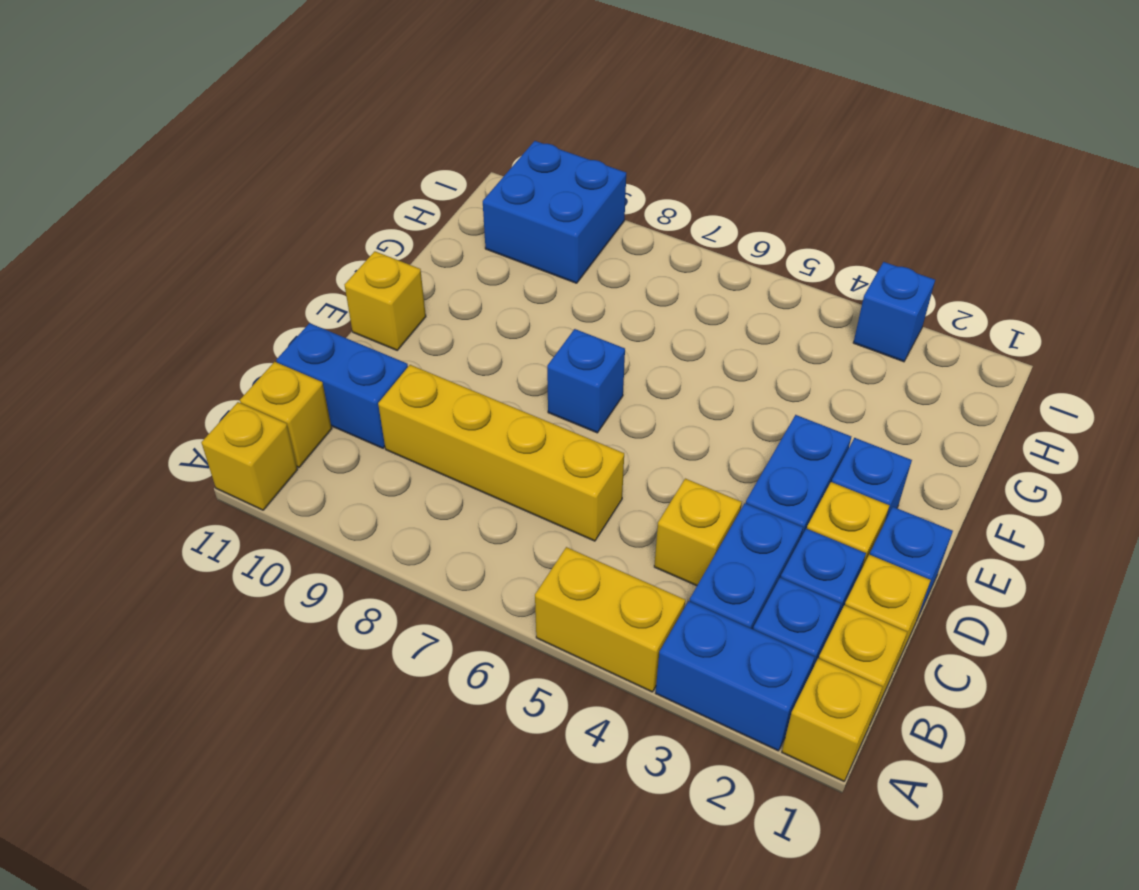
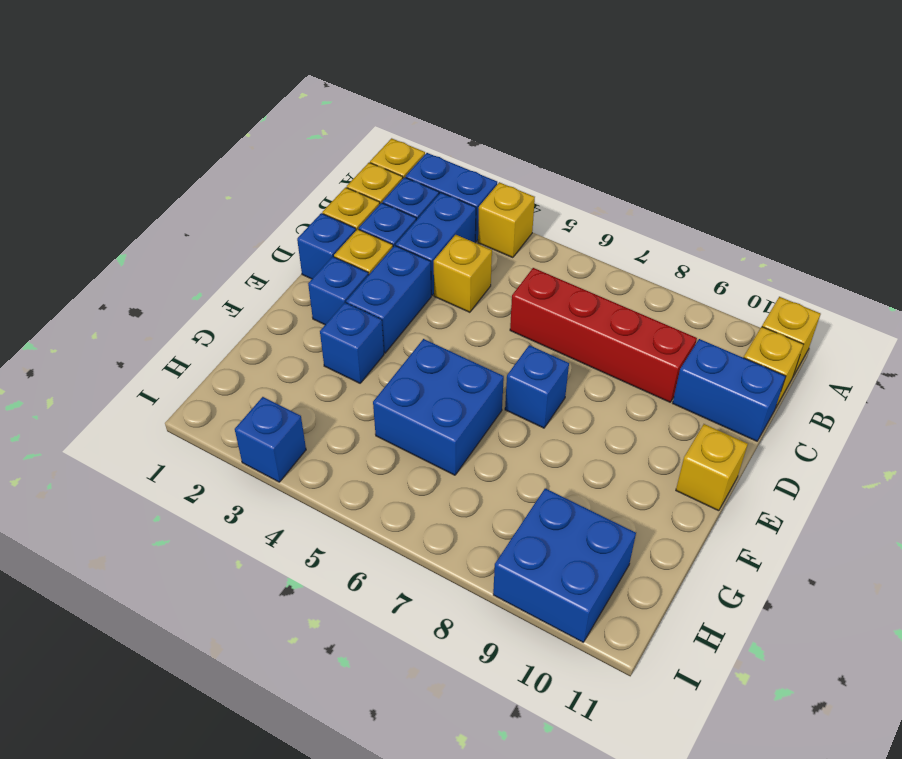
yellow 1x2 brick [535,547,685,692] -> yellow 1x1 brick [478,182,535,258]
yellow 1x4 brick [378,365,624,541] -> red 1x4 brick [510,268,697,402]
none -> blue 1x1 brick [320,303,384,383]
none -> blue 2x2 brick [373,339,504,475]

